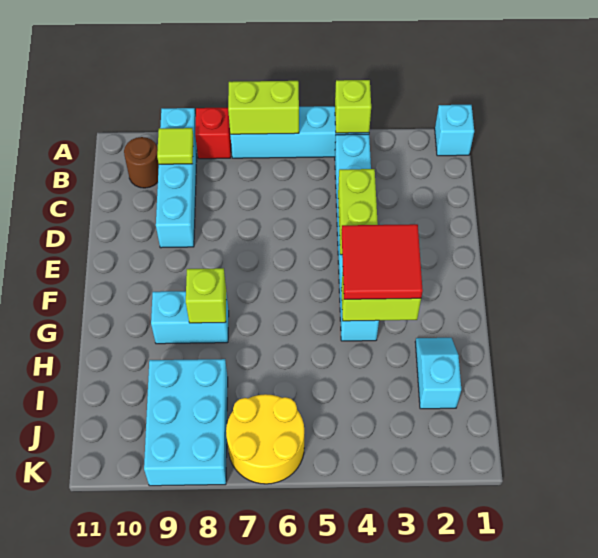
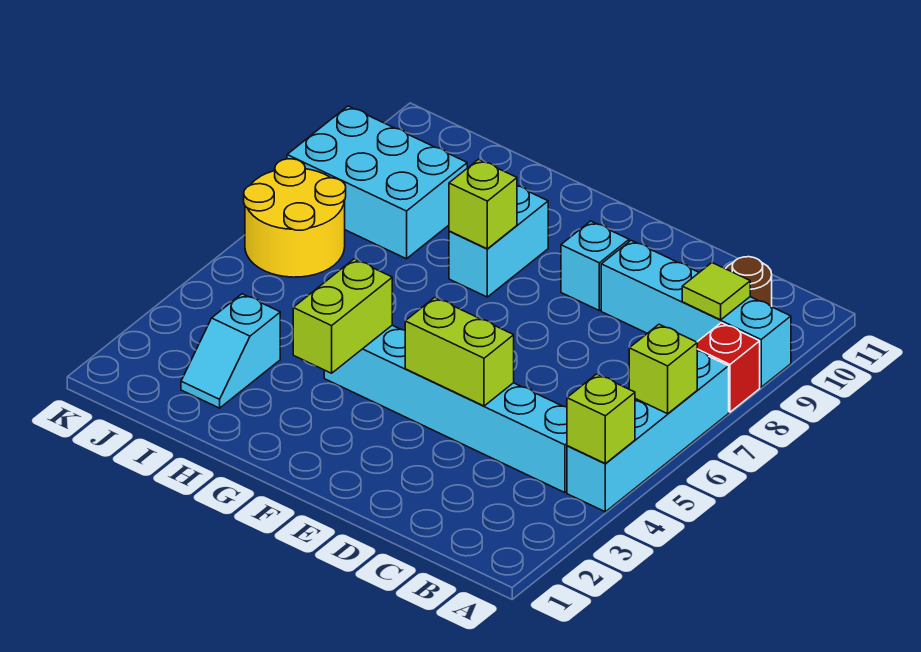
cyan 1x1 brick [435,105,474,156] -> cyan 1x1 brick moved to [561,221,629,310]
lime 1x2 brick [228,81,299,134] -> lime 1x1 brick [629,324,697,414]
red 2x2 tile [342,224,423,299] -> none
cyan 1x2 slope [415,338,461,409] -> cyan 1x2 slope turned to [181,294,280,408]

